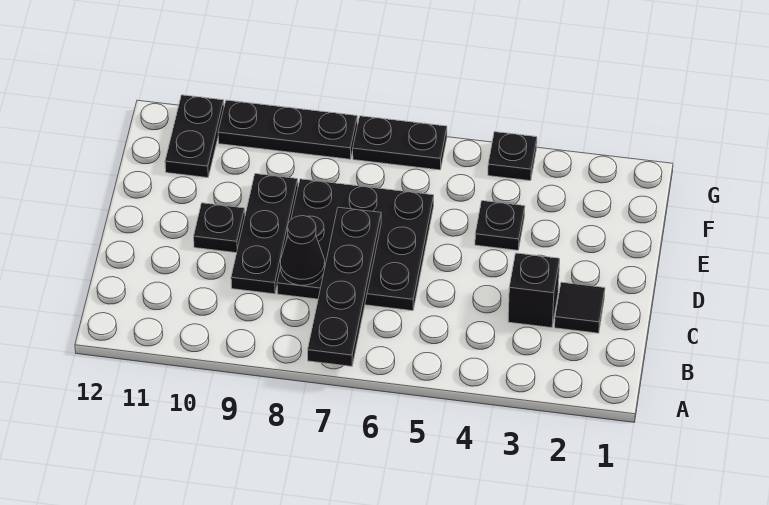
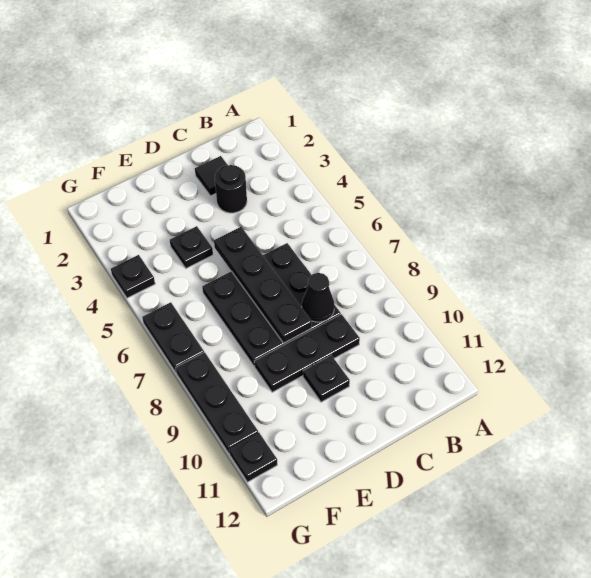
black 1x4 plate [308,207,381,366] -> black 1x4 plate turned to [214,227,312,343]
black 1x1 brick [508,253,560,328] -> black 1x1 round brick [215,165,247,213]
black 1x2 plate [165,95,224,178] -> black 1x1 plate [229,432,277,482]

